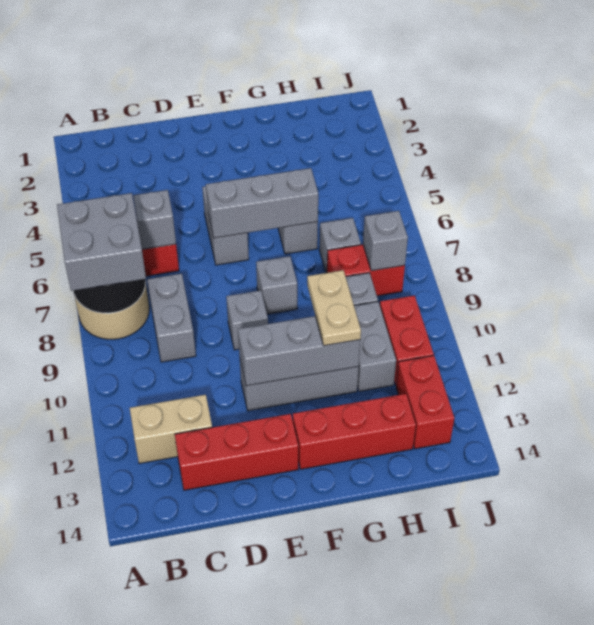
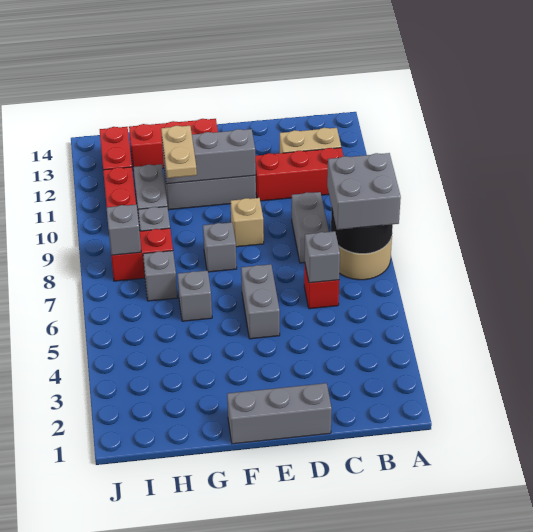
red 1x3 brick [175,414,298,490] -> red 1x3 brick moved to [255,148,343,201]
grey 1x3 brick [206,168,318,238] -> grey 1x3 brick moved to [227,383,332,444]
grey 1x1 brick [226,290,268,350] -> tan 1x1 brick [231,198,264,247]

